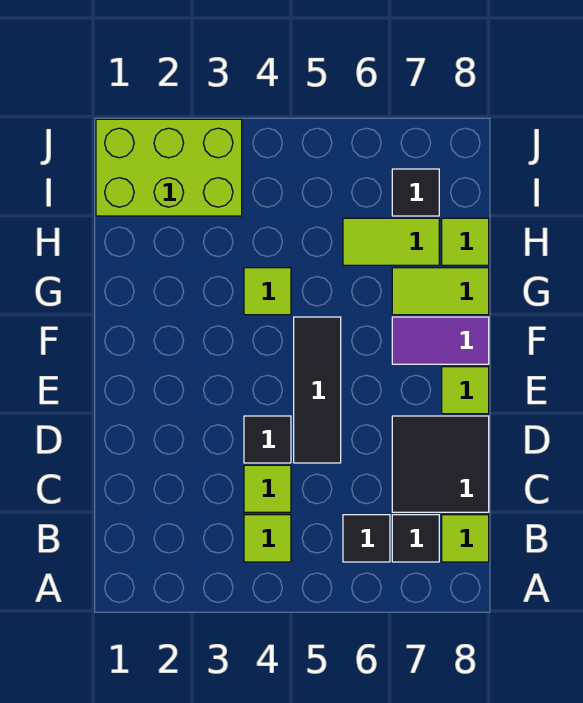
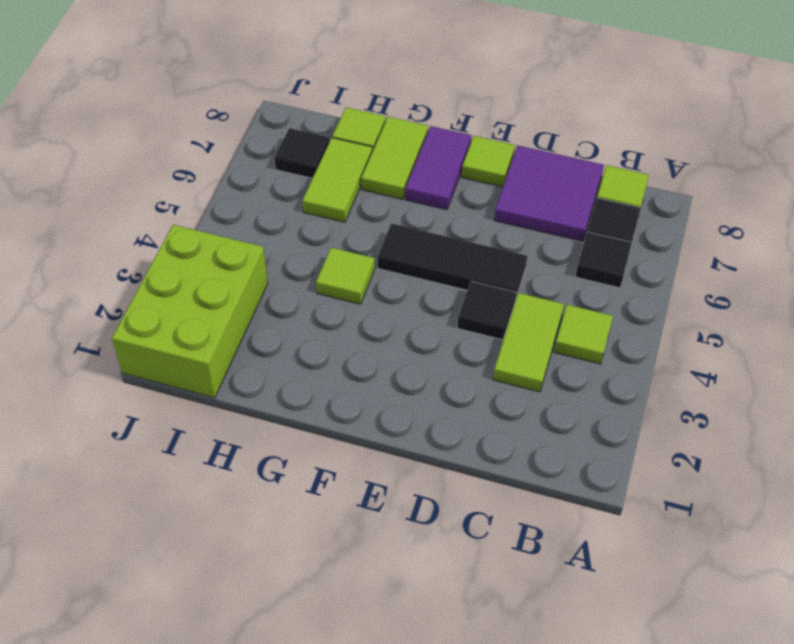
lime 1x1 tile [244,465,291,512] -> lime 1x2 tile [493,293,564,392]
black 2x2 tile [392,416,489,512] -> purple 2x2 tile [494,145,604,241]

